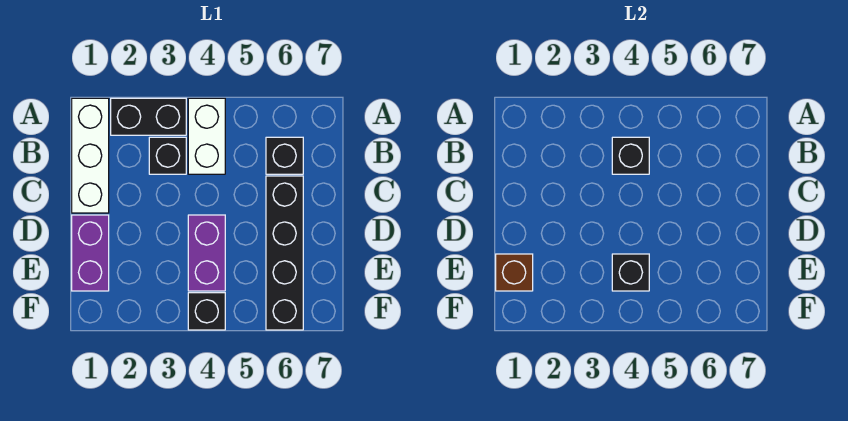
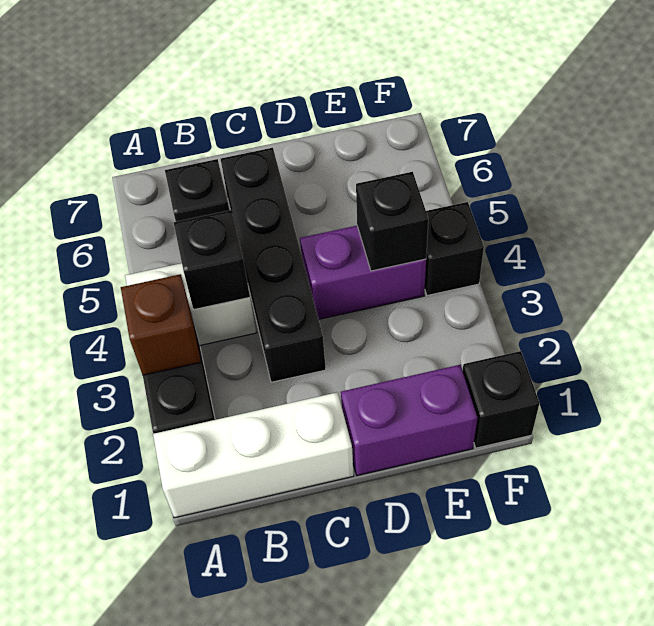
black 1x1 brick [149,137,186,174] -> black 1x1 brick moved to [463,351,540,448]
black 1x4 brick [266,176,303,330] -> black 1x4 brick turned to [221,148,326,382]
brown 1x1 brick [496,254,533,291] -> brown 1x1 brick moved to [121,274,201,375]

